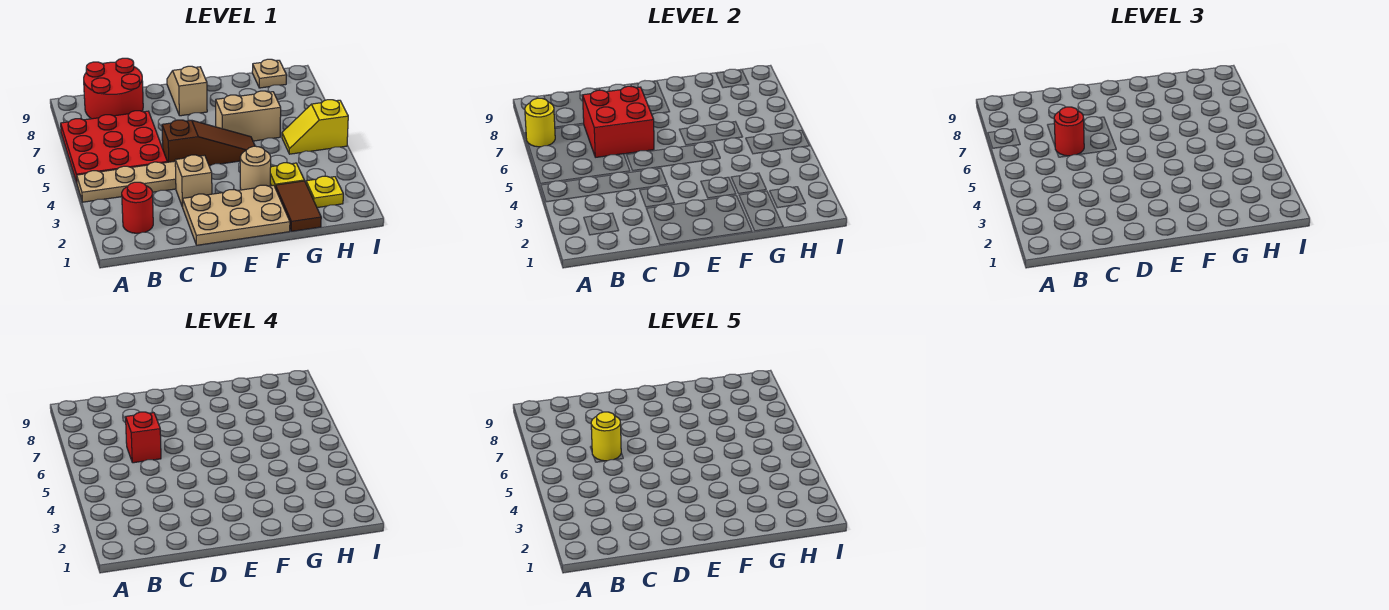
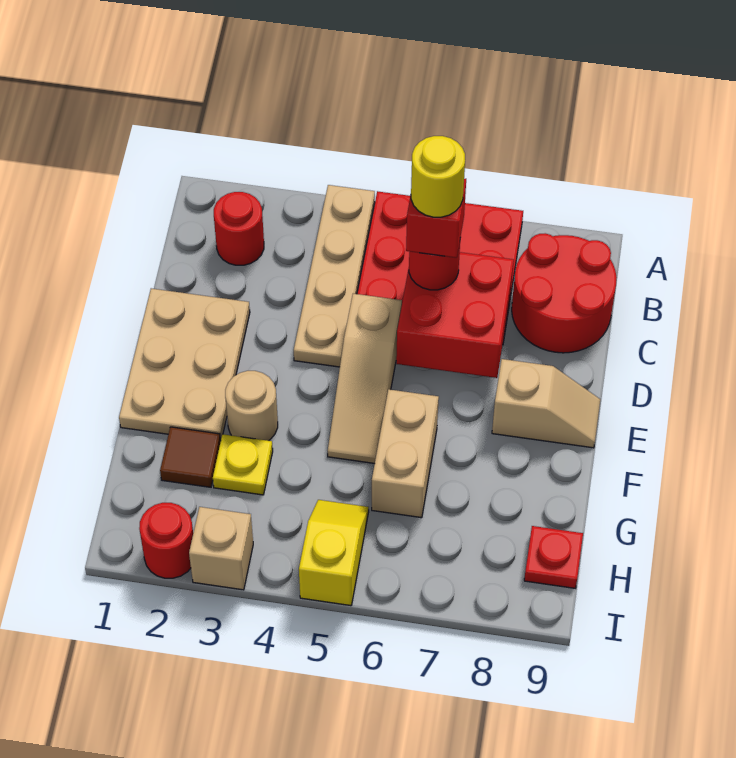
yellow 1x1 round brick [525,98,555,147] -> none
tan 1x1 brick [175,155,212,207] -> tan 1x1 brick moved to [189,507,253,590]
brown 1x3 slope [162,120,255,165] -> tan 1x3 slope [328,294,402,464]
brown 1x2 tile [275,181,321,231] -> brown 1x1 tile [160,427,221,487]
yellow 1x1 plate [306,176,343,208] -> none
tan 1x1 plate [252,59,287,88] -> red 1x1 plate [524,526,583,588]
none -> red 1x1 round brick [139,503,193,578]

